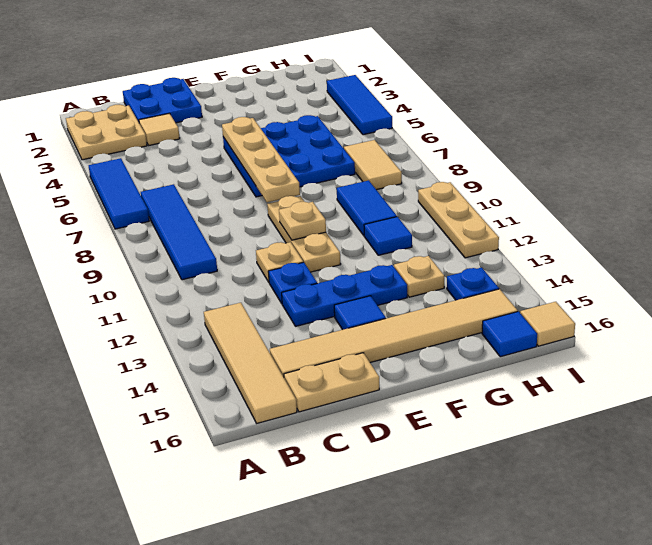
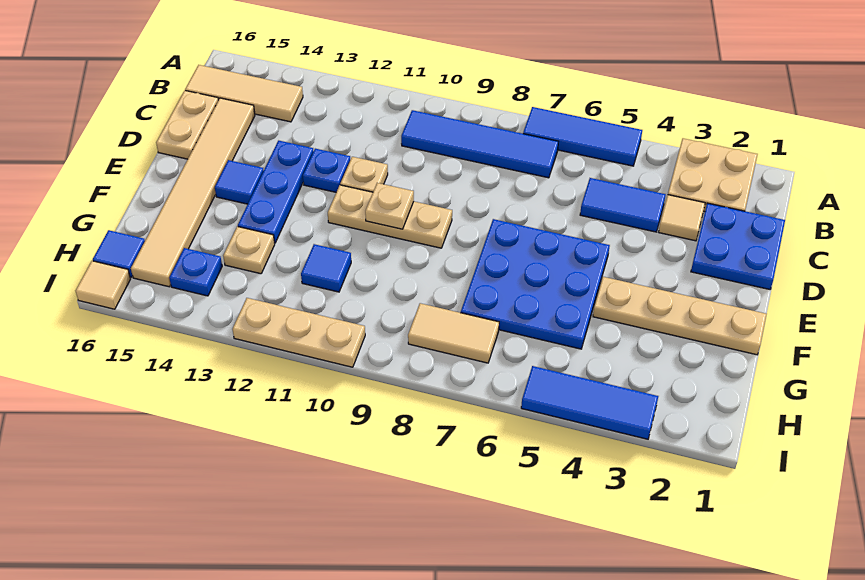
tan 1x4 tile [204,303,297,423] -> tan 1x3 tile [185,65,303,122]
tan 1x4 plate [222,117,300,202] -> tan 1x4 plate moved to [593,277,767,355]
blue 1x2 tile [337,180,397,235] -> blue 1x2 tile moved to [580,178,666,232]

